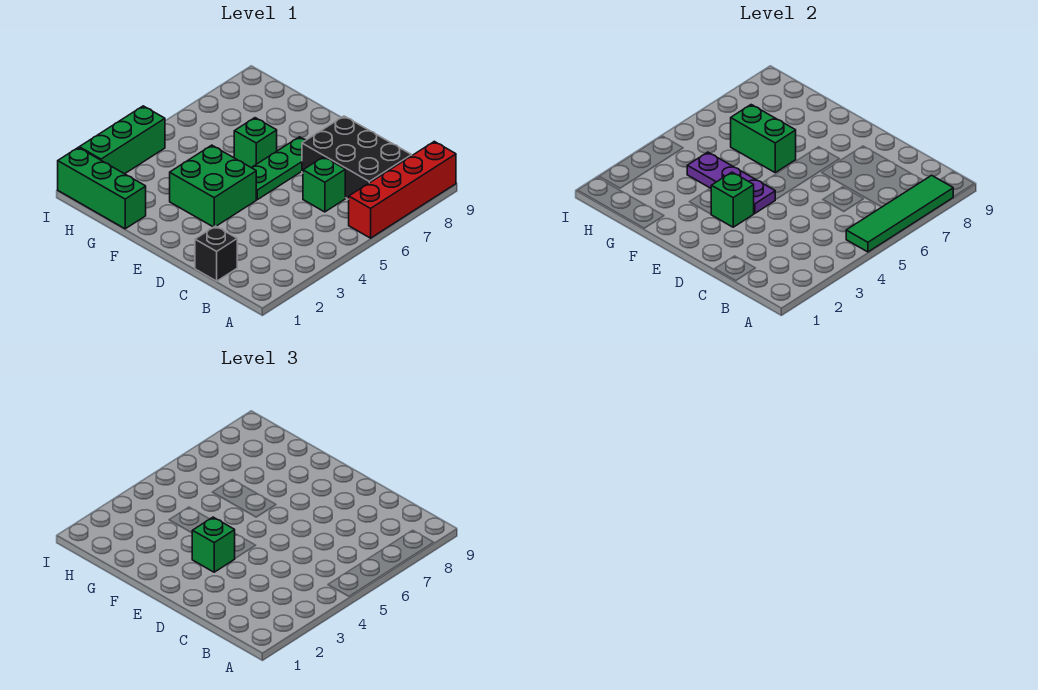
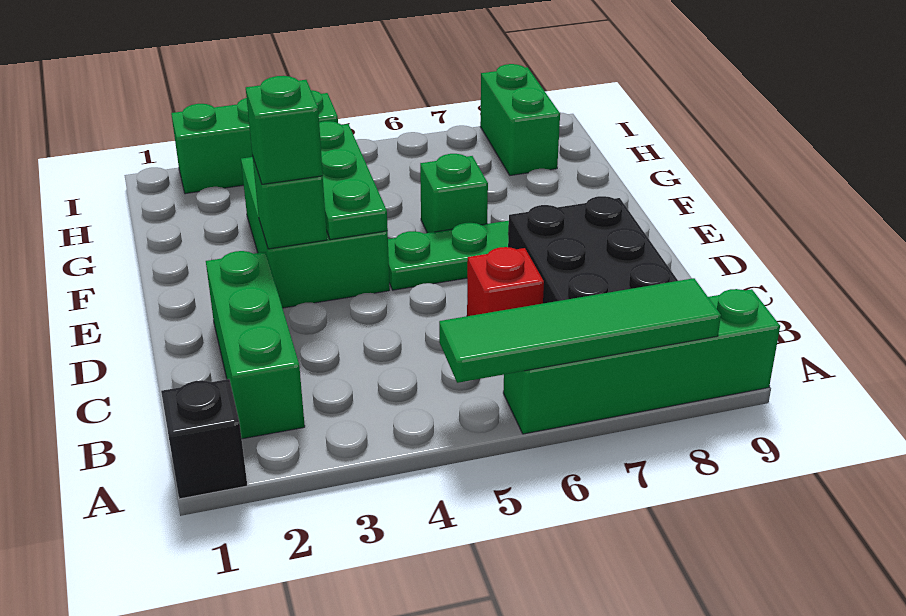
red 1x4 brick [349,141,456,238] -> green 1x4 brick [503,289,780,434]
black 1x1 brick [195,226,237,281] -> black 1x1 brick moved to [161,379,247,499]
green 1x1 brick [303,157,345,212] -> red 1x1 brick [467,247,544,316]
green 2x2 brick [170,145,256,227] -> green 2x3 brick [241,157,390,308]
purple 1x3 plate [687,152,775,213] -> green 1x3 plate [319,121,388,240]
green 1x2 brick [731,105,796,172] -> green 1x2 brick moved to [480,64,560,175]
green 1x3 brick [58,148,146,229] -> green 1x3 brick moved to [206,251,305,439]

